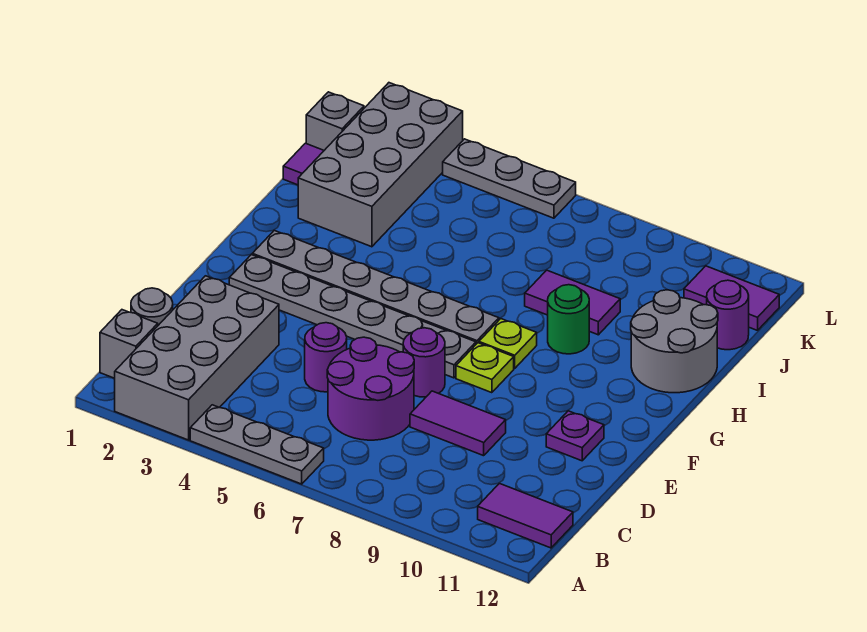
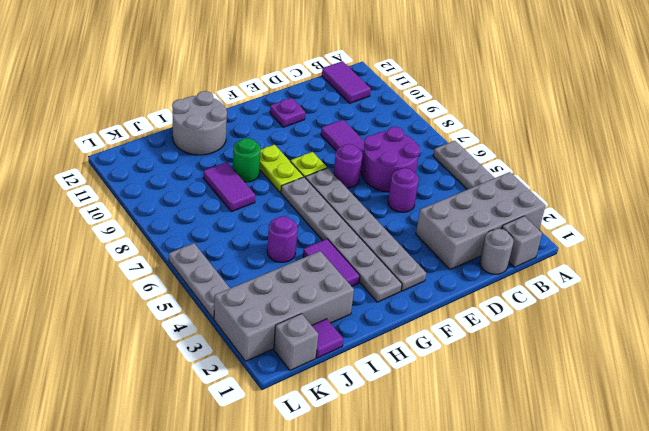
lime 1x1 plate [479,319,537,368] -> lime 1x2 plate [260,145,304,193]
purple 1x1 round brick [707,280,749,350] -> purple 1x1 round brick moved to [267,216,297,262]
purple 1x2 tile [684,266,779,330] -> purple 1x2 tile moved to [303,239,360,286]

